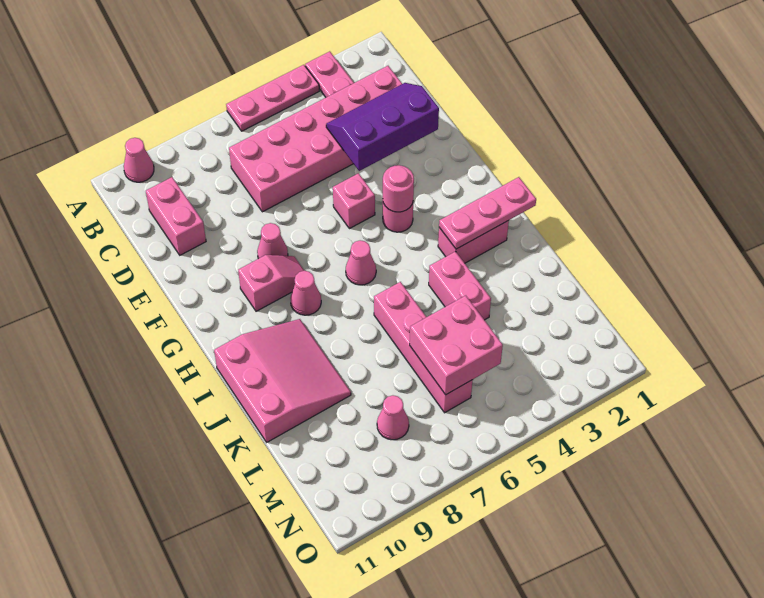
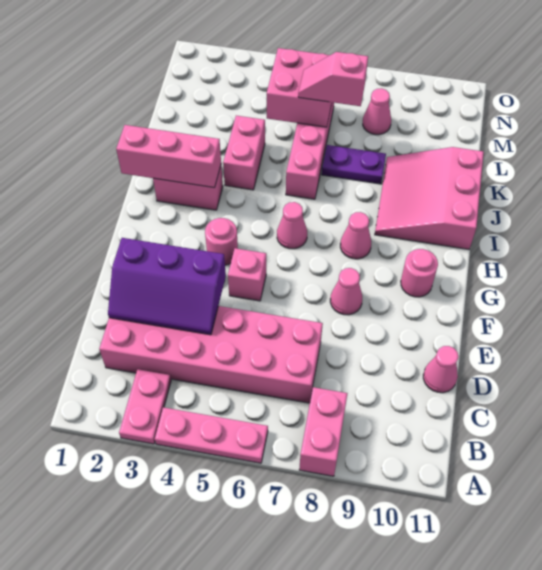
pink 1x1 cone [124,138,154,182] -> pink 1x1 cone moved to [423,346,458,393]
pink 1x2 brick [146,177,206,255] -> pink 1x2 brick moved to [299,387,348,476]
pink 1x1 round brick [383,165,414,212] -> pink 1x1 round brick moved to [401,249,438,297]
pink 1x2 slope [238,255,304,311] -> pink 1x2 slope moved to [298,52,368,106]
pink 1x3 plate [439,177,536,249] -> pink 1x3 brick [116,125,221,188]
none -> purple 1x2 plate [322,145,386,184]

